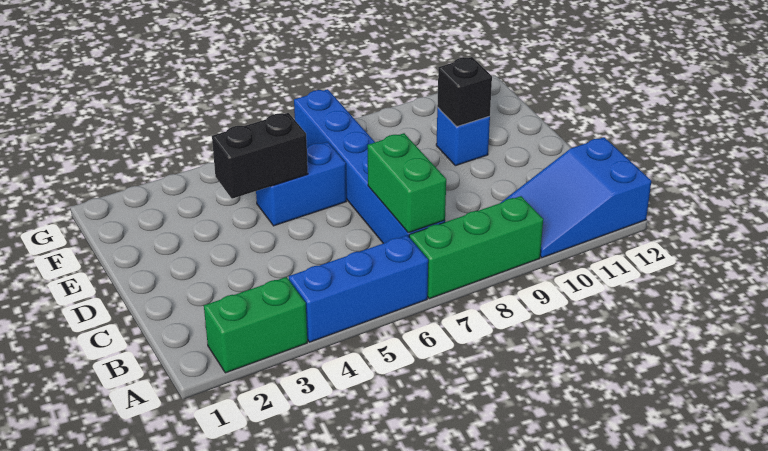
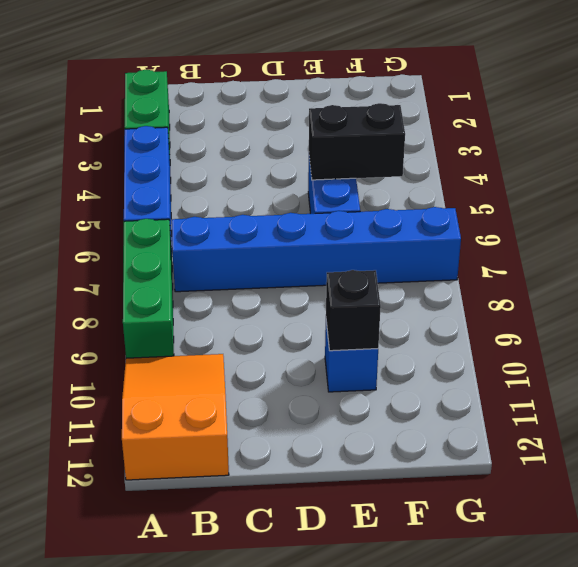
blue 2x3 slope [501,137,651,258] -> orange 2x3 slope [122,354,229,480]
green 1x2 brick [368,133,446,233] -> none
black 1x2 brick [212,113,308,199] -> black 1x2 brick turned to [309,103,405,180]

